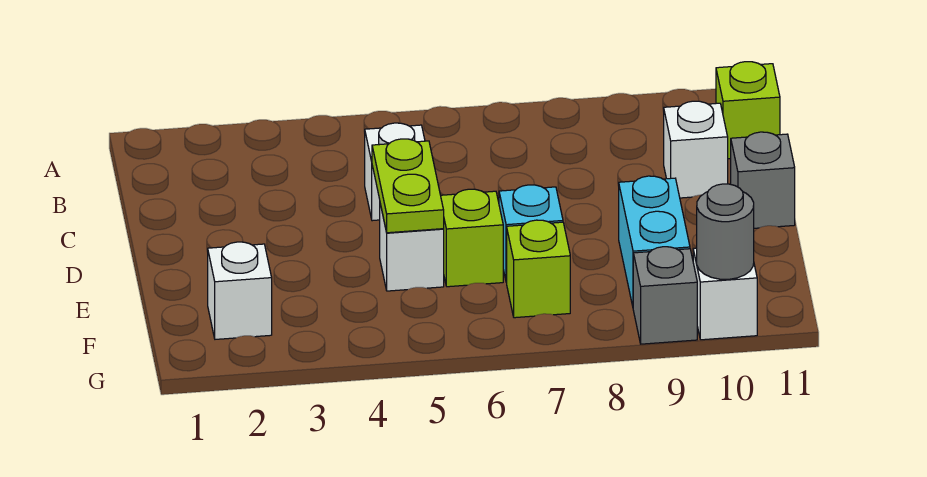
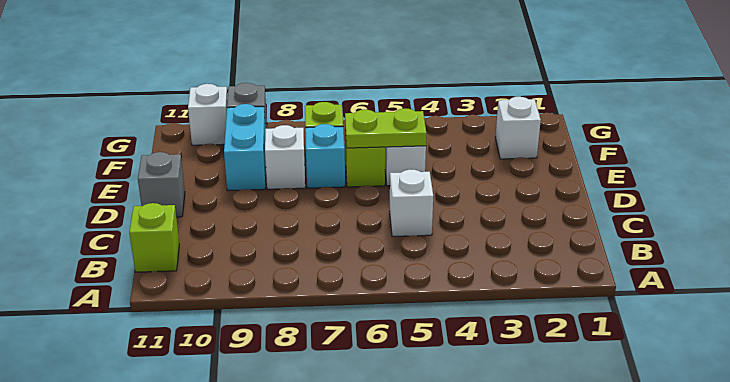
white 1x1 brick [664,101,728,198] -> white 1x1 brick moved to [265,125,305,189]
lime 1x2 plate [372,139,444,233] -> lime 1x2 plate turned to [345,109,426,148]
grey 1x1 round brick [697,184,754,279] -> none

